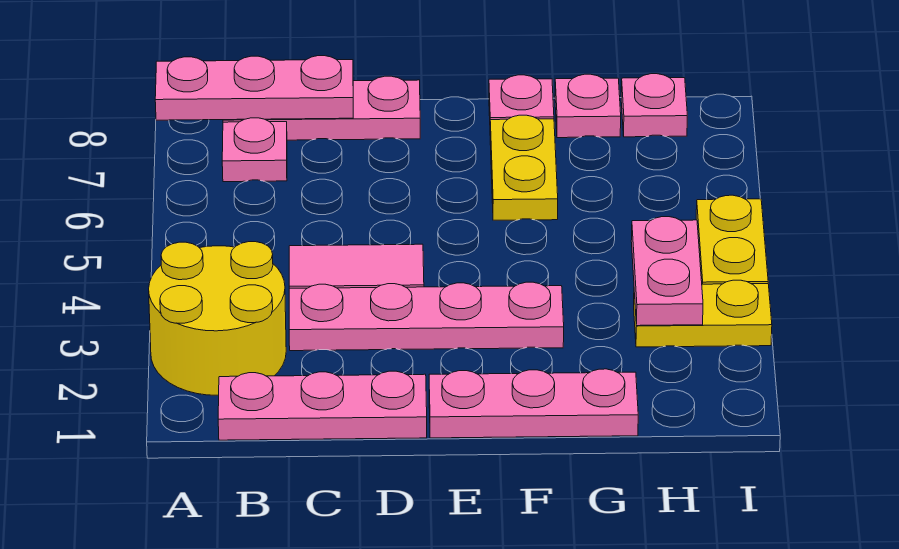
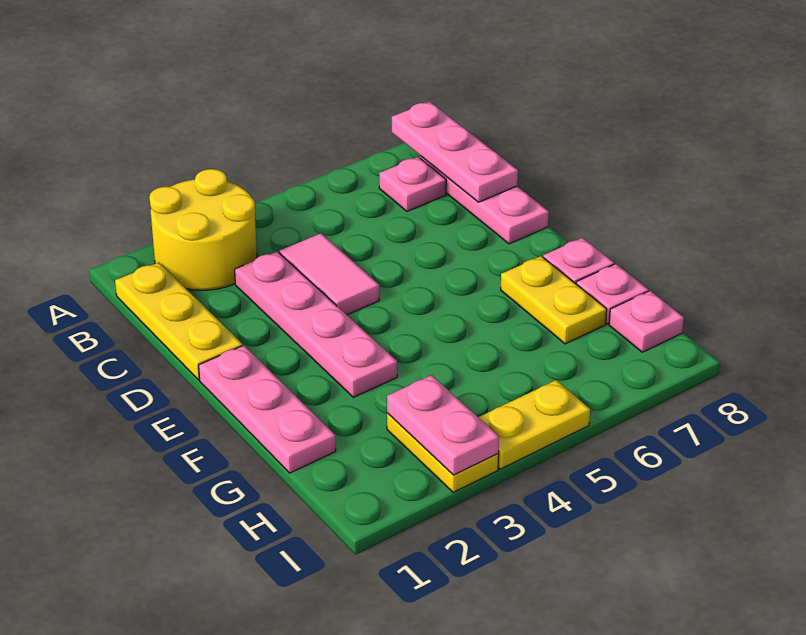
pink 1x3 plate [218,371,427,440] -> yellow 1x3 plate [115,262,243,380]
yellow 1x2 plate [490,115,558,220] -> yellow 1x2 plate turned to [501,256,607,344]
pink 1x2 plate [631,217,703,326] -> pink 1x2 plate turned to [387,375,499,475]

